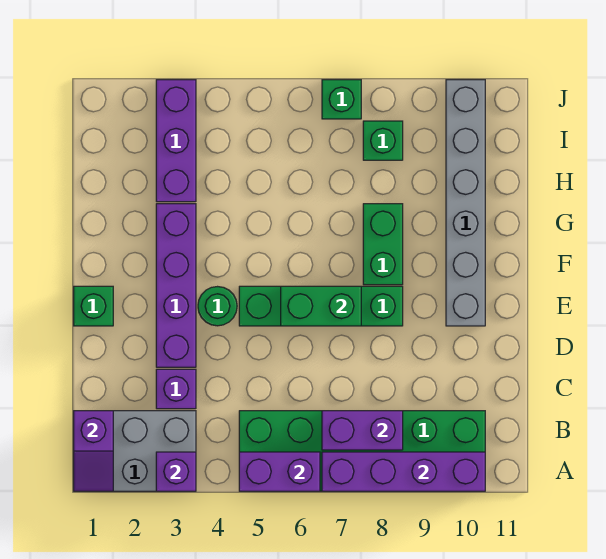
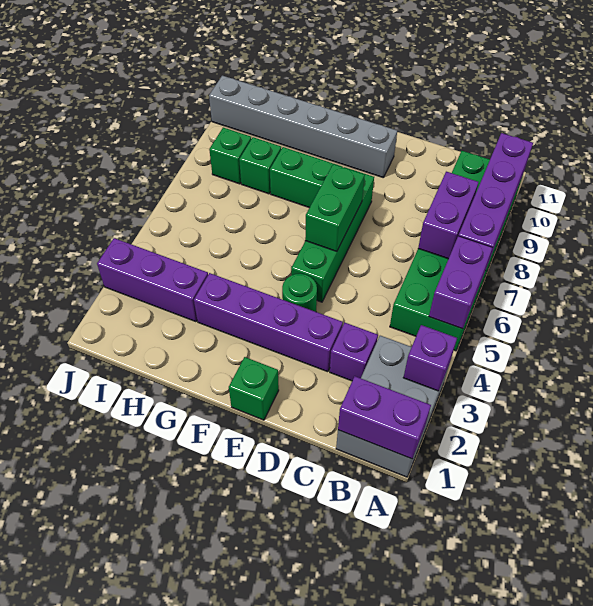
purple 1x2 slope [74,411,113,491] -> purple 1x2 brick [338,376,431,459]
green 1x1 brick [322,80,361,119] -> green 1x1 brick moved to [239,137,281,194]

